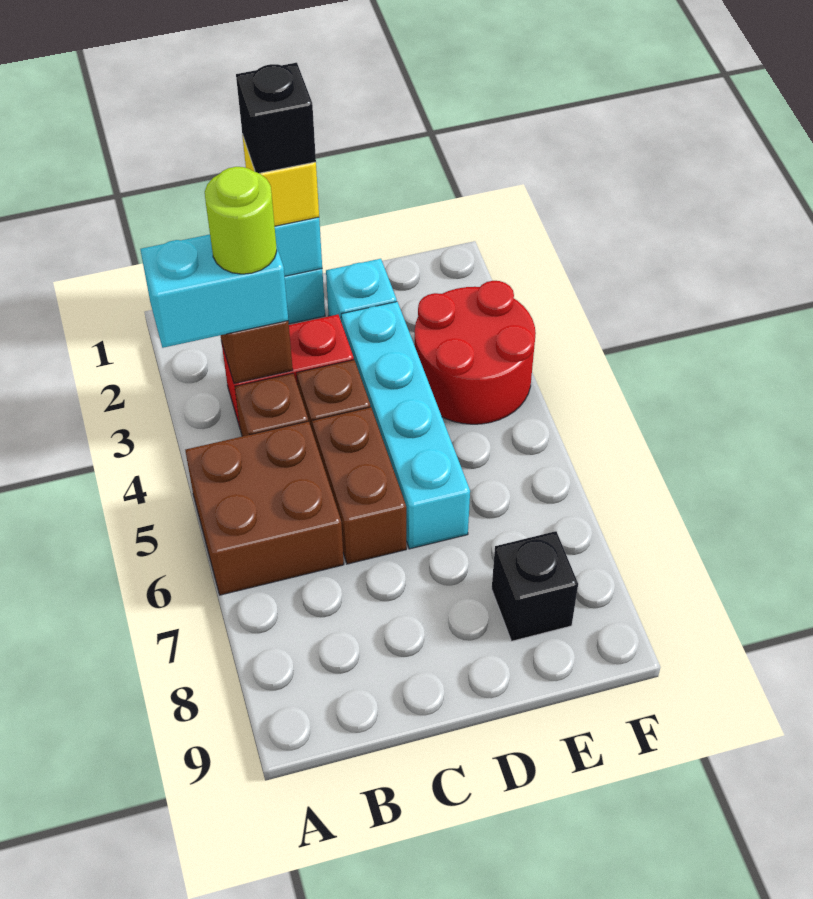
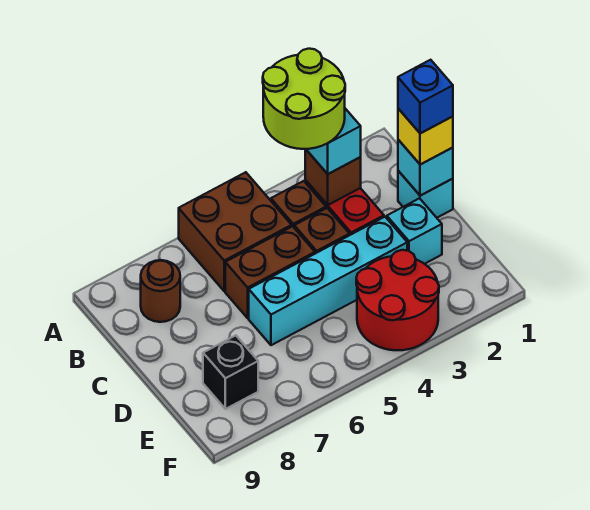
lime 1x1 round brick [205,167,277,274] -> lime 2x2 round brick [263,49,345,149]
none -> brown 1x1 round brick [141,260,180,322]
black 1x1 brick [236,63,316,173] -> blue 1x1 brick [398,60,453,133]

